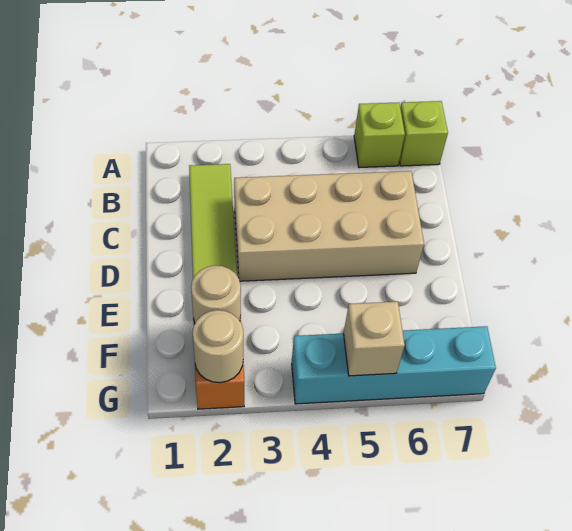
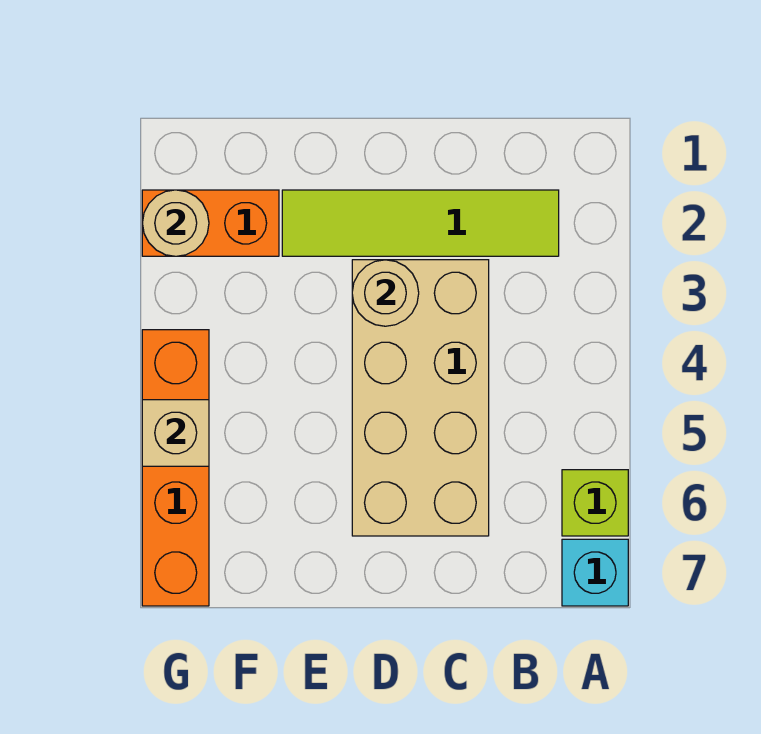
lime 1x1 brick [399,101,448,166] -> cyan 1x1 brick [562,539,628,606]
tan 1x1 round brick [191,266,241,323] -> tan 1x1 round brick moved to [352,260,419,326]
cyan 1x4 brick [292,326,496,404] -> orange 1x4 brick [142,330,209,606]

